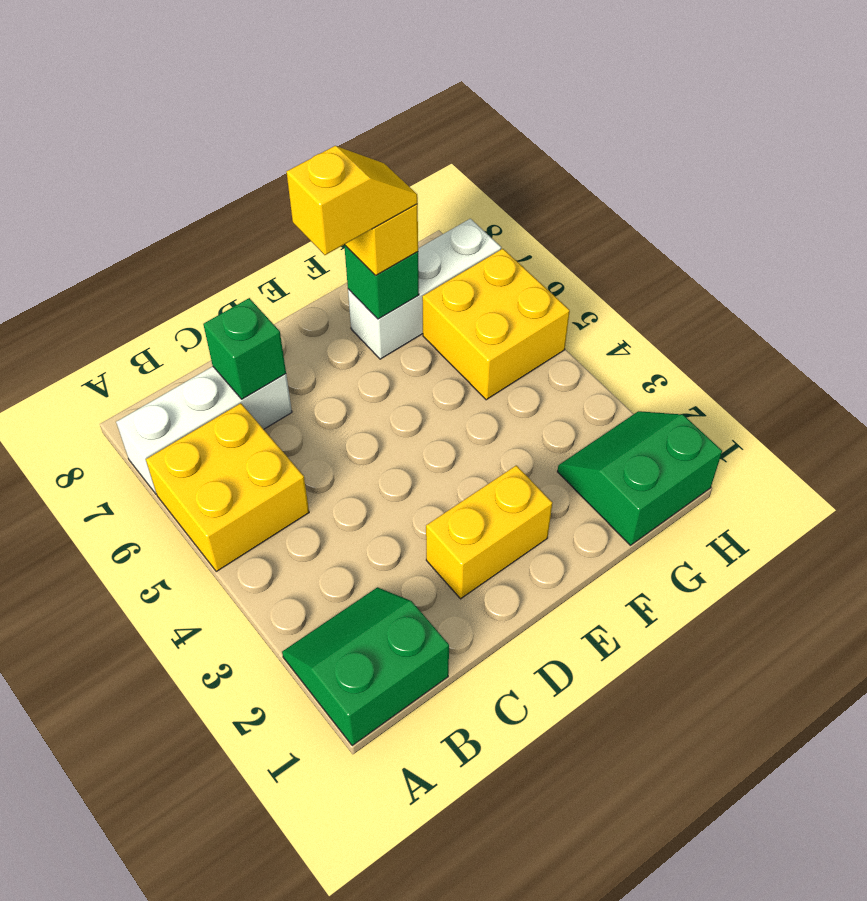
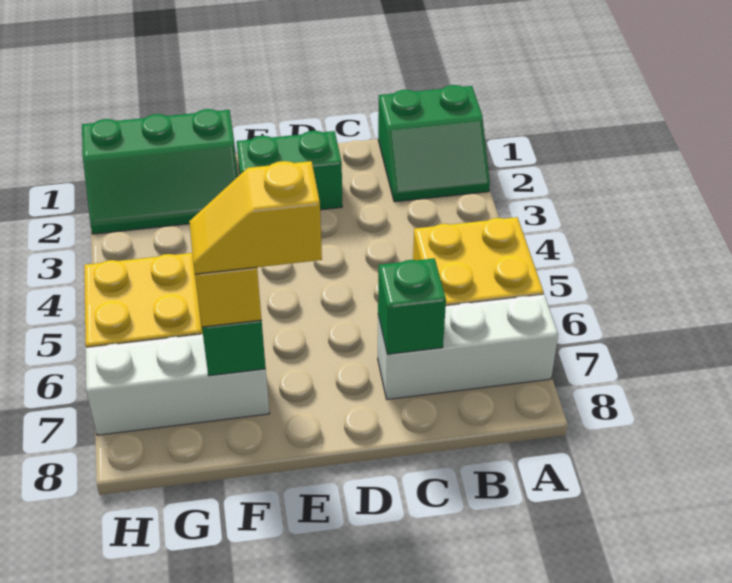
yellow 1x2 brick [426,465,552,599] -> green 1x2 brick [237,131,342,210]
green 2x2 slope [557,411,722,545] -> green 2x3 slope [82,109,238,234]

